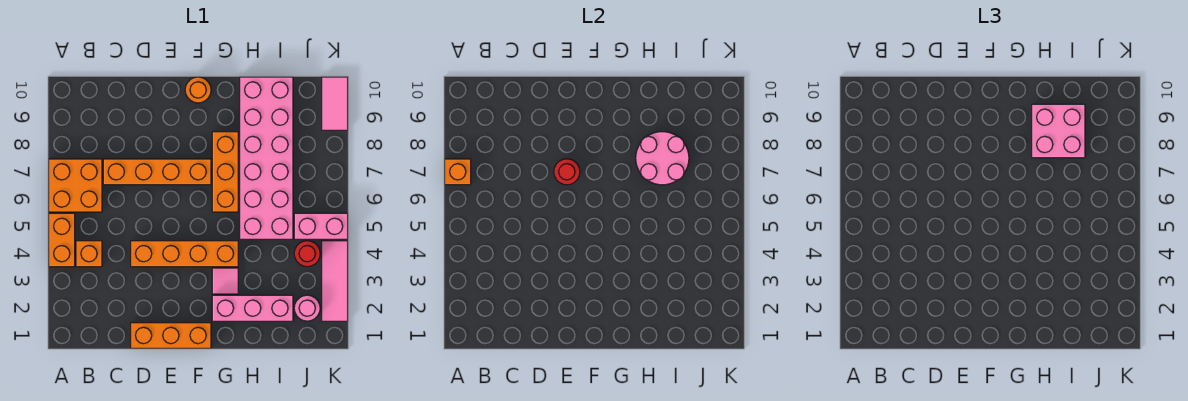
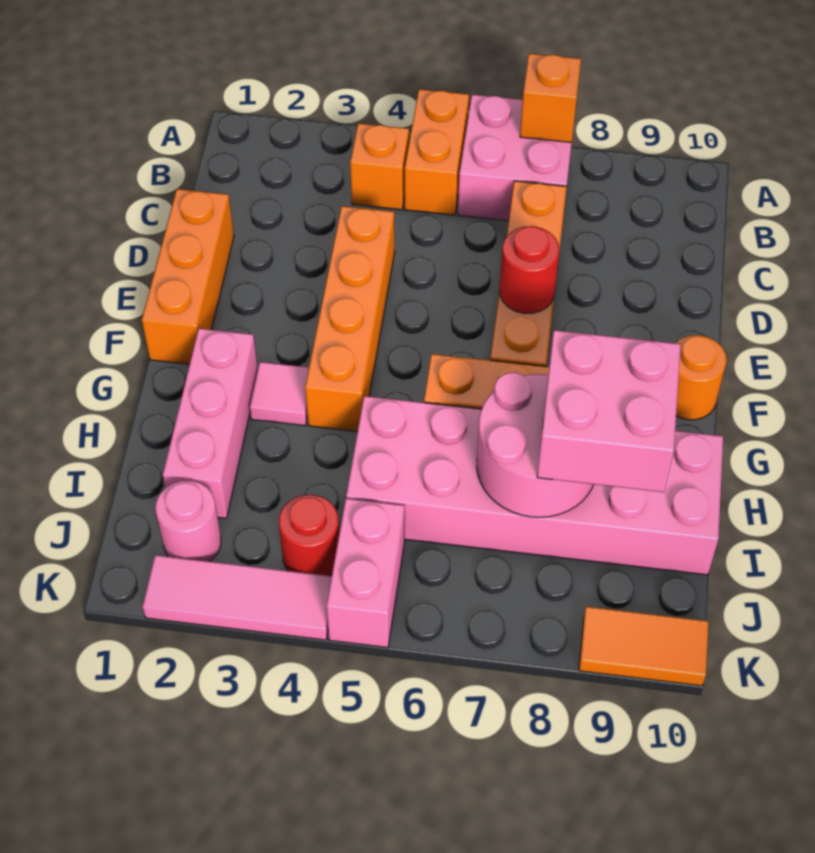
orange 1x2 brick [49,213,75,267] -> orange 1x2 brick turned to [405,89,469,215]
orange 2x2 brick [49,159,102,212] -> pink 2x2 brick [458,95,572,221]
pink 1x2 tile [322,77,348,130] -> orange 1x2 tile [579,607,708,686]

